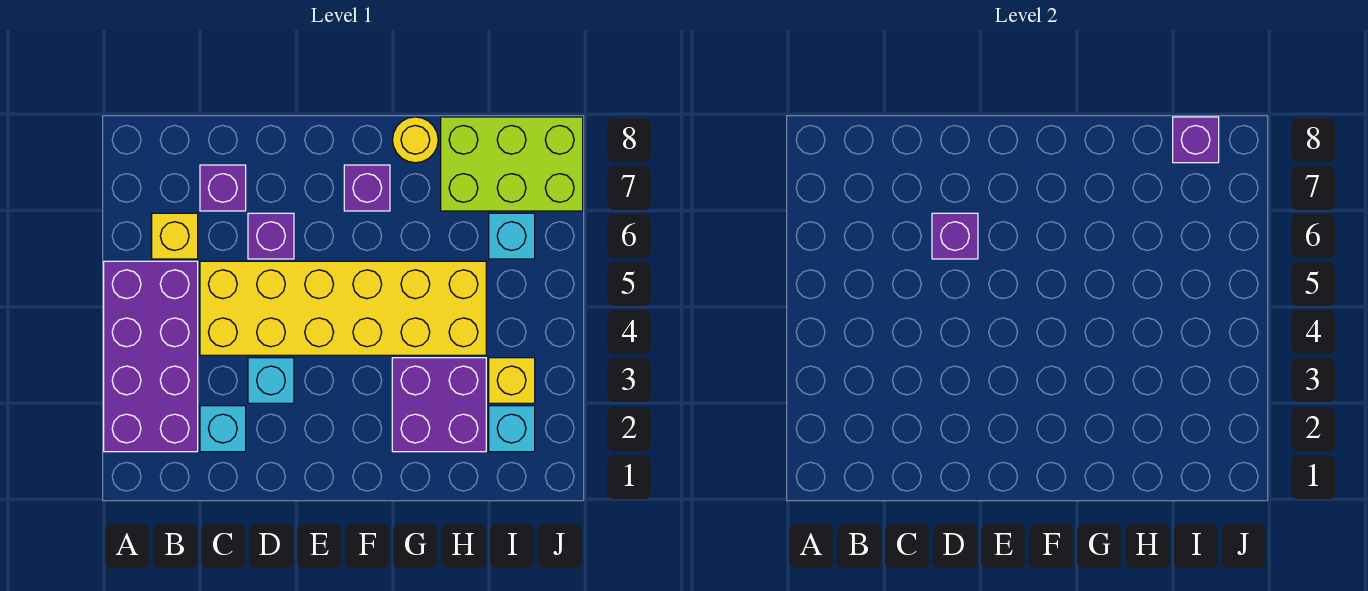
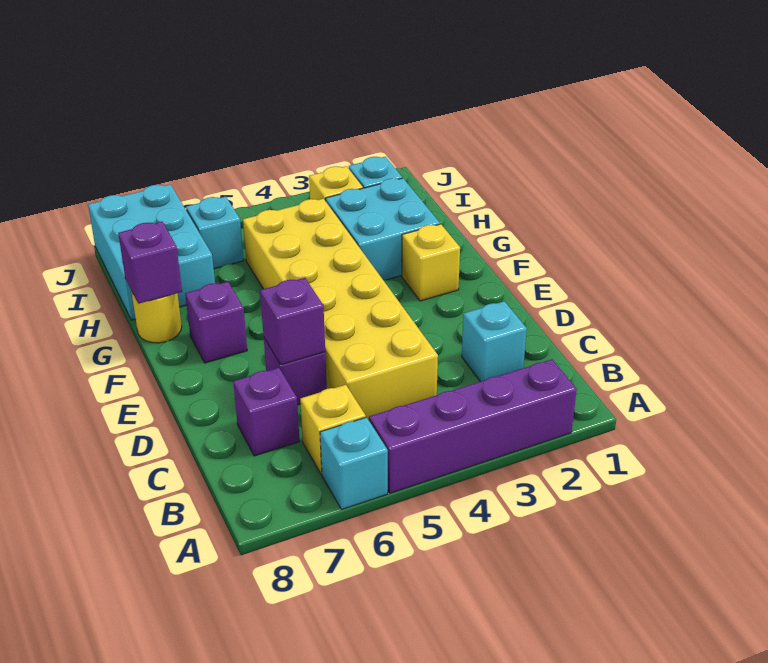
purple 2x4 brick [104,261,198,452] -> purple 1x4 brick [369,359,577,493]
cyan 1x1 brick [248,358,294,403] -> cyan 1x1 brick moved to [320,417,388,510]
none -> yellow 1x1 brick [402,224,460,301]
purple 2x2 brick [392,358,486,452] -> cyan 2x2 brick [326,178,440,280]
lime 2x3 brick [441,117,583,211] -> cyan 2x3 brick [88,184,215,320]
purple 1x1 brick [1173,117,1219,163] -> purple 1x1 brick moved to [118,222,182,304]

